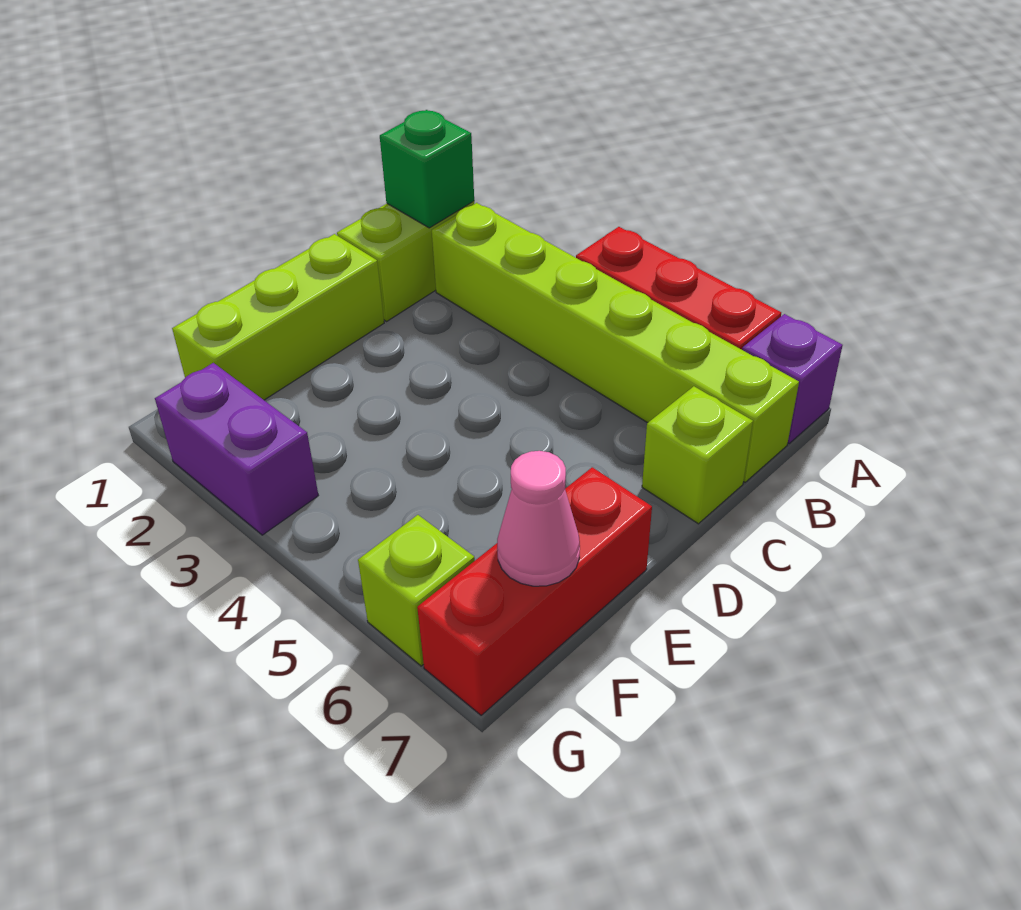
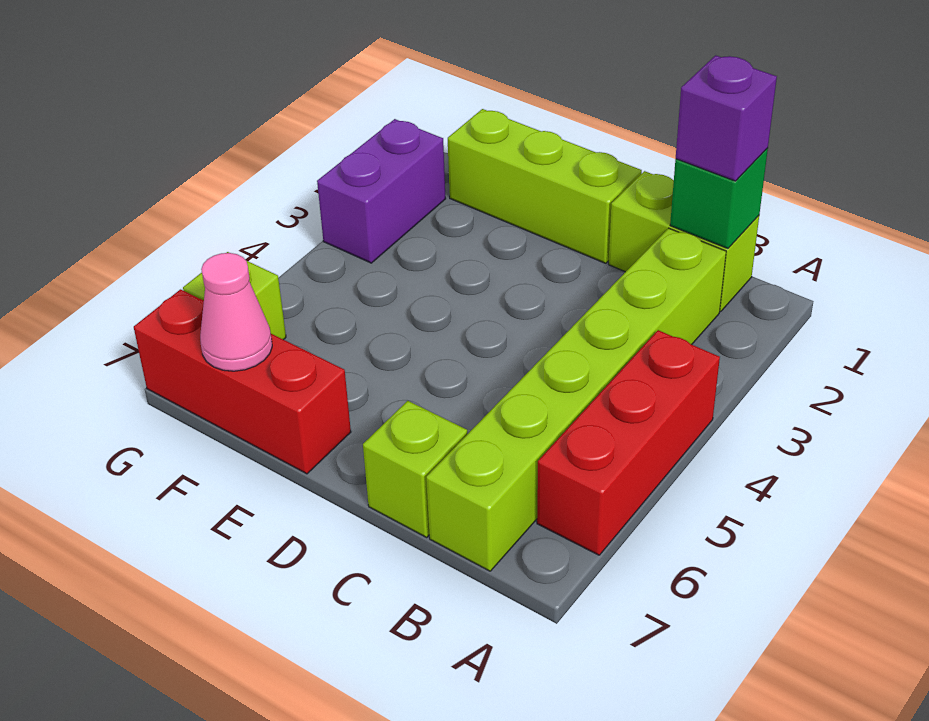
purple 1x1 brick [742,314,843,443] -> purple 1x1 brick moved to [676,55,777,181]

